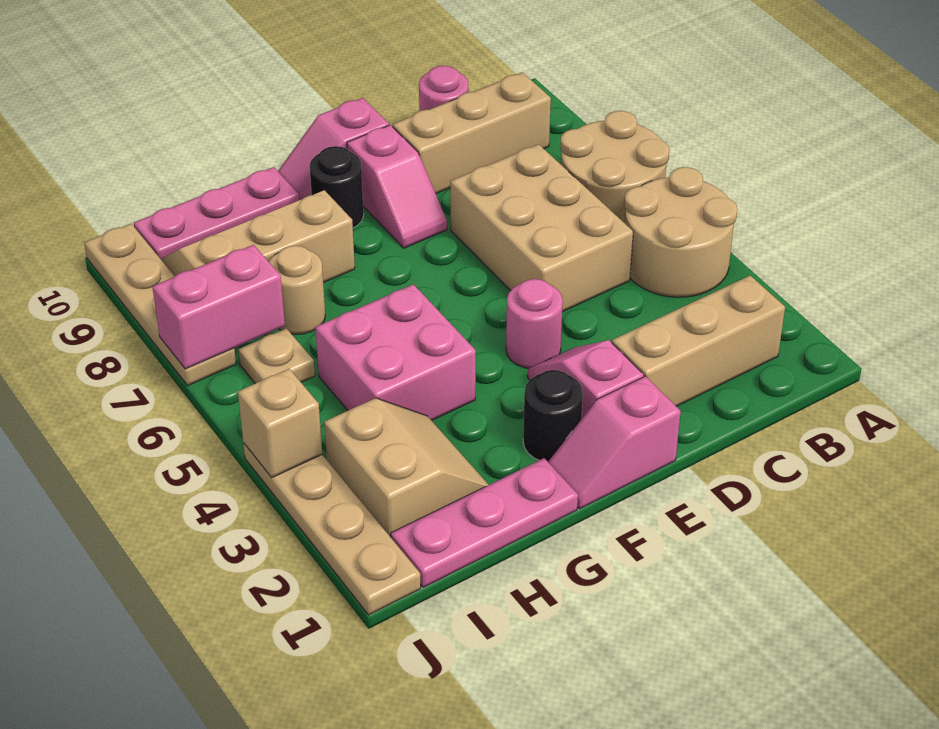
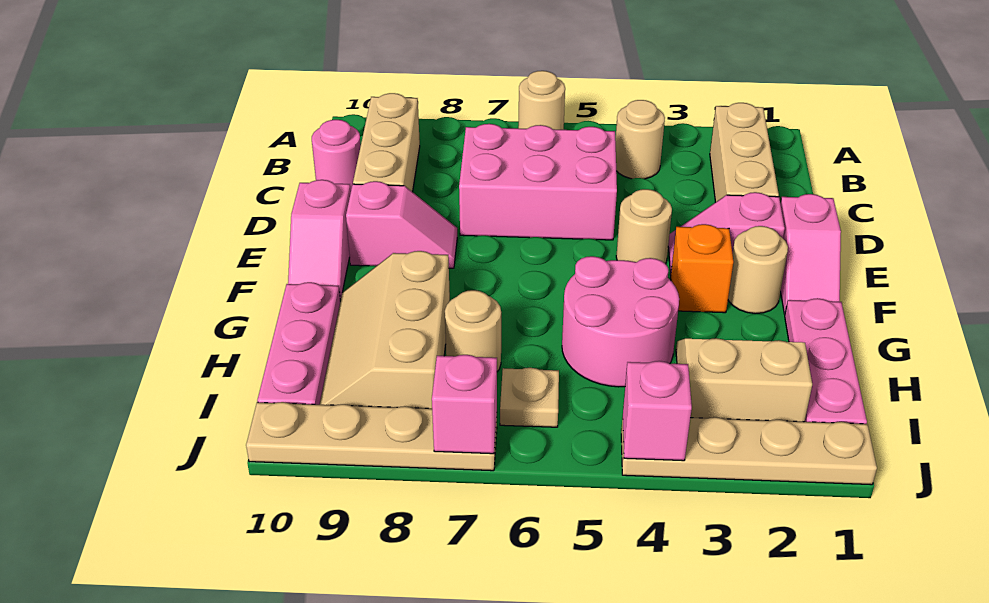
tan 2x2 round brick [624,167,737,297] -> tan 1x1 round brick [615,100,665,179]
tan 2x2 round brick [560,111,669,223] -> tan 1x1 round brick [518,71,565,130]
tan 2x3 brick [450,144,633,312] -> pink 2x3 brick [459,124,617,240]
pink 1x1 round brick [506,279,563,368] -> tan 1x1 round brick [616,189,672,264]
black 1x1 round brick [523,370,583,461] -> tan 1x1 round brick [728,226,788,314]
none -> orange 1x1 brick [671,224,733,313]
black 1x1 round brick [310,146,364,228] -> none
pink 2x2 brick [315,284,476,420] -> pink 2x2 round brick [562,256,679,387]
pink 1x2 brick [152,245,285,369] -> pink 1x1 brick [432,355,497,454]
tan 1x1 brick [238,369,322,478] -> pink 1x1 brick [623,361,692,461]

